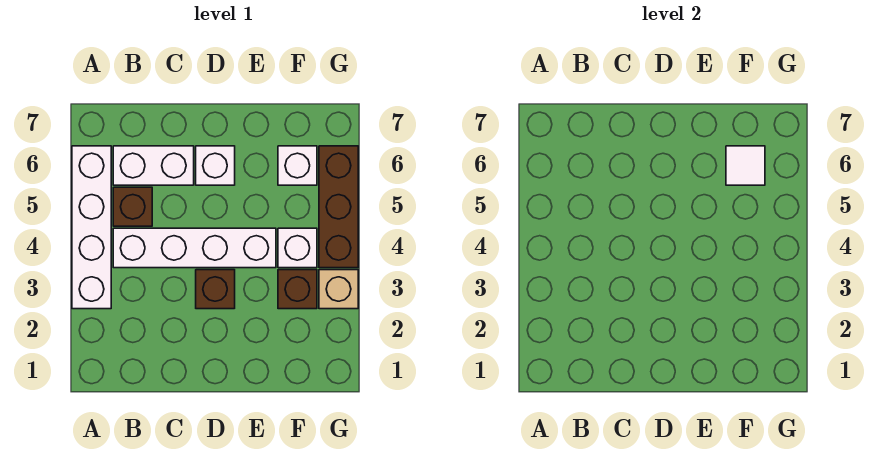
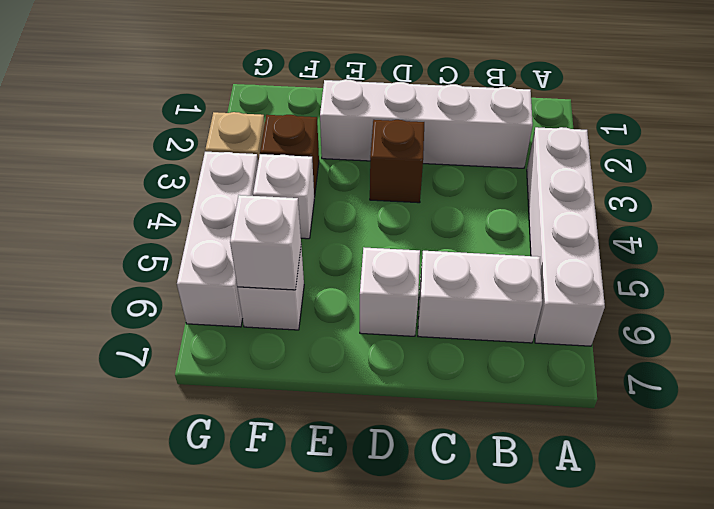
white 1x4 brick [113,228,276,268] -> white 1x4 brick moved to [320,79,533,168]
brown 1x1 brick [113,187,152,226] -> none
white 1x1 tile [726,146,765,185] -> white 1x1 brick [230,195,301,290]
brown 1x3 brick [319,146,358,268] -> white 1x3 brick [177,152,258,327]

